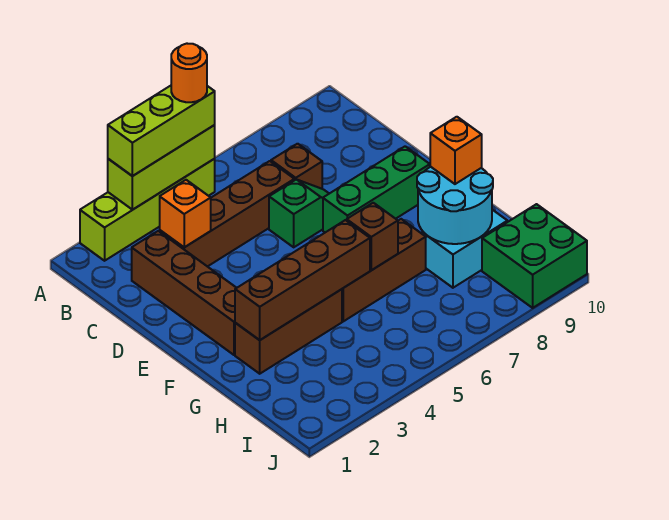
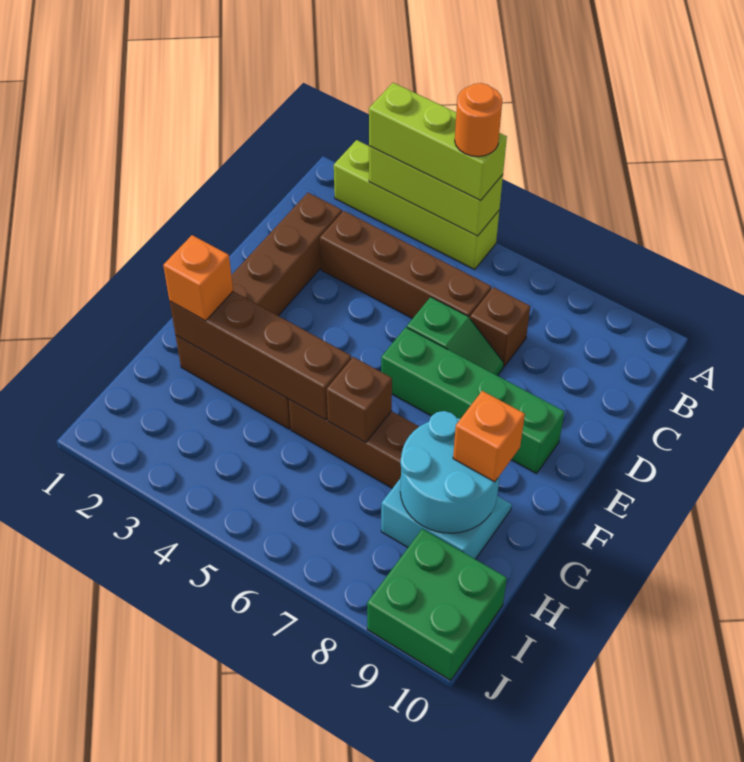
orange 1x1 brick [160,180,211,247] -> orange 1x1 brick moved to [163,235,233,321]
green 1x3 brick [323,146,430,232] -> green 1x4 brick [381,327,564,474]

